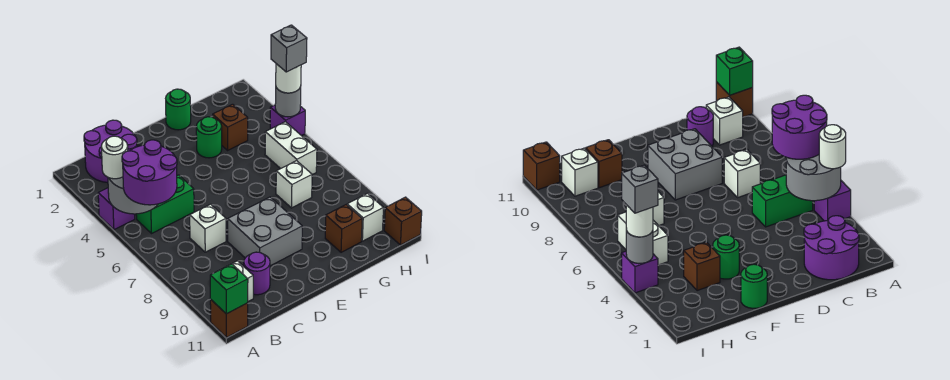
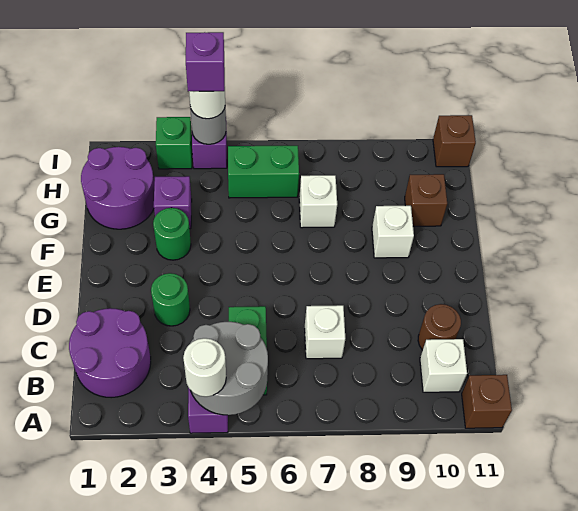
purple 2x2 round brick [122,140,177,205] -> purple 2x2 round brick moved to [81,147,154,229]
green 1x1 brick [210,264,248,314] -> green 1x1 brick moved to [156,117,192,169]
purple 1x1 round brick [244,252,270,295] -> brown 1x1 round brick [418,304,461,350]
grey 2x2 brick [228,197,302,266] -> none
green 1x1 round brick [166,89,191,130] -> green 1x1 round brick moved to [151,273,190,326]
brown 1x1 brick [213,104,248,150] -> purple 1x1 brick [154,176,192,229]
white 1x2 brick [265,122,317,175] -> green 1x2 brick [228,146,299,198]
white 1x1 brick [347,193,383,241] -> white 1x1 brick moved to [372,206,414,258]
grey 1x1 brick [271,25,307,72] -> purple 1x1 brick [186,32,225,91]

